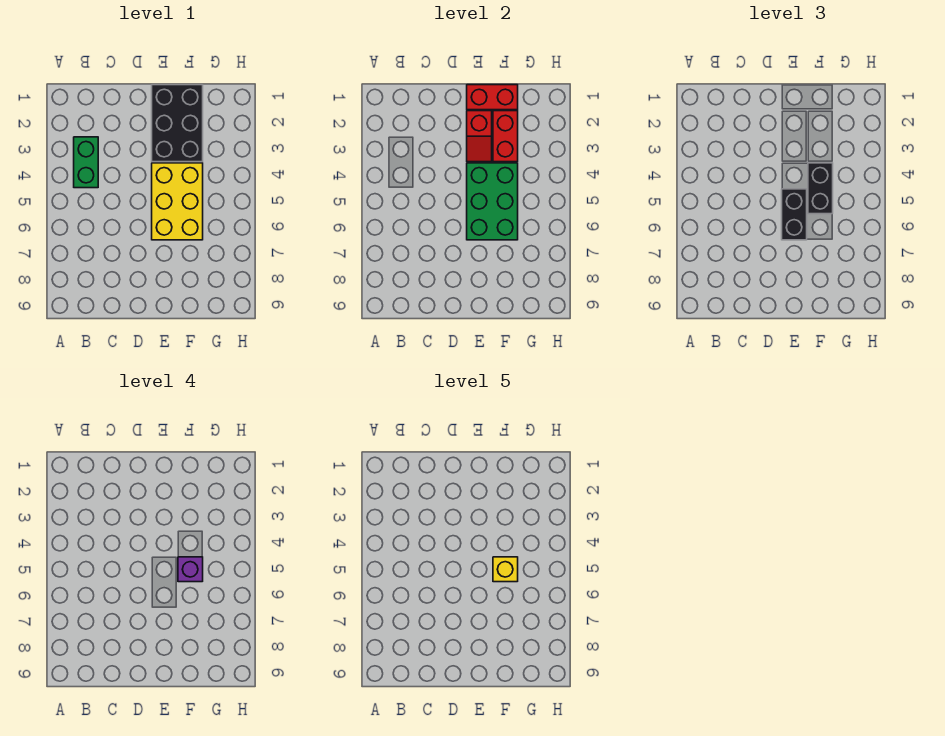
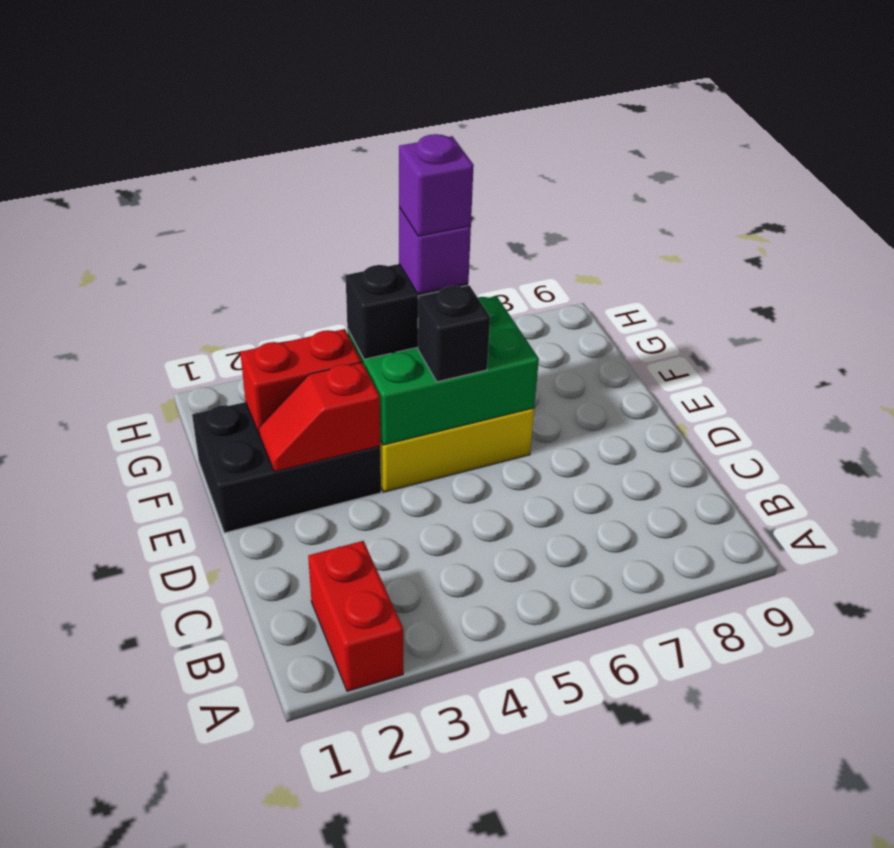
green 1x2 brick [74,137,98,188] -> none
red 1x2 brick [467,85,518,110] -> red 1x2 brick moved to [308,541,403,691]
red 1x2 slope [467,111,492,162] -> red 1x2 slope turned to [259,362,380,472]
black 1x2 brick [782,189,807,240] -> black 1x1 brick [418,285,490,382]
yellow 1x1 brick [493,557,518,582] -> purple 1x1 brick [399,134,474,236]

